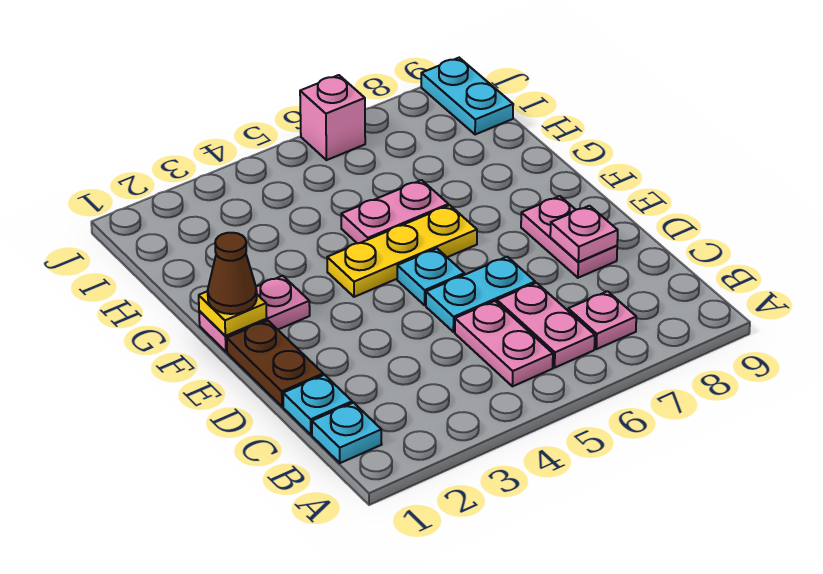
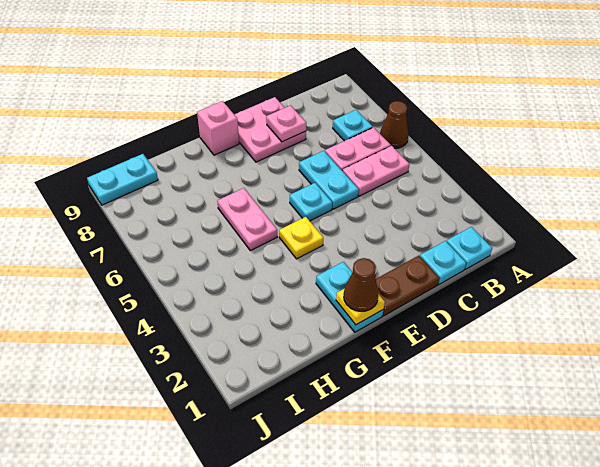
none -> brown 1x1 cone [380,101,409,148]
pink 1x1 plate [568,291,636,349] -> cyan 1x1 plate [333,110,373,141]
pink 1x2 plate [521,196,617,278] -> pink 2x2 plate [234,97,306,162]
pink 1x2 plate [199,276,310,352] -> cyan 1x2 plate [316,262,383,332]
yellow 1x3 plate [327,205,477,297] -> yellow 1x1 plate [279,217,323,259]
pink 1x1 brick [300,75,365,160] -> pink 1x1 brick moved to [197,101,239,155]

